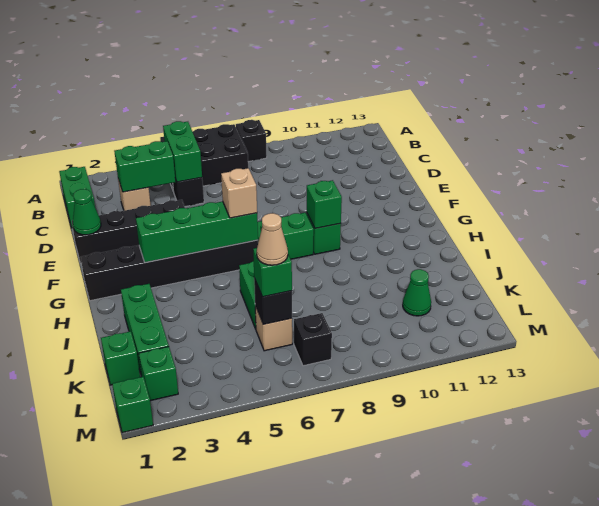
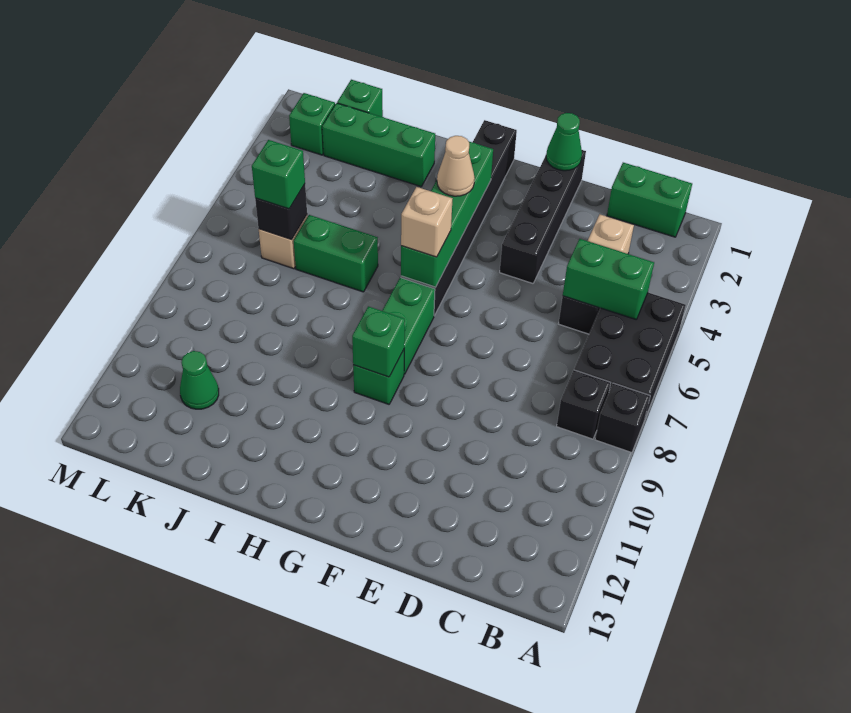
green 1x2 brick [114,141,175,192] -> none
tan 1x1 cone [257,213,288,265] -> tan 1x1 cone moved to [437,136,475,196]
black 1x1 brick [294,313,332,366] -> black 1x1 brick moved to [557,370,611,439]
green 1x1 brick [112,377,153,433] -> none

